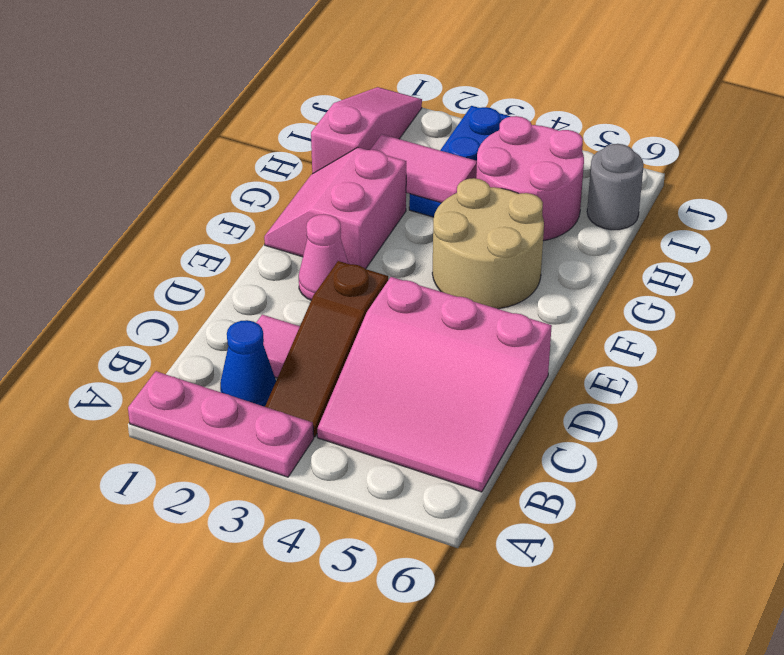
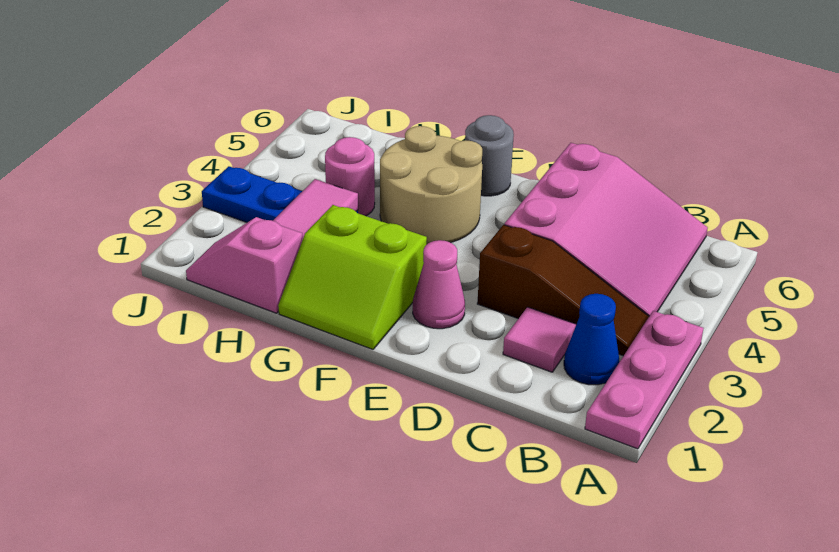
pink 2x2 slope [264,147,406,269] -> lime 2x2 slope [278,205,427,349]
pink 1x3 slope [311,87,422,174] -> pink 1x2 slope [186,217,302,313]
pink 2x2 round brick [476,116,584,241] -> pink 1x1 round brick [325,137,375,216]
grey 1x1 round brick [587,144,644,230] -> grey 1x1 round brick moved to [465,115,514,196]

